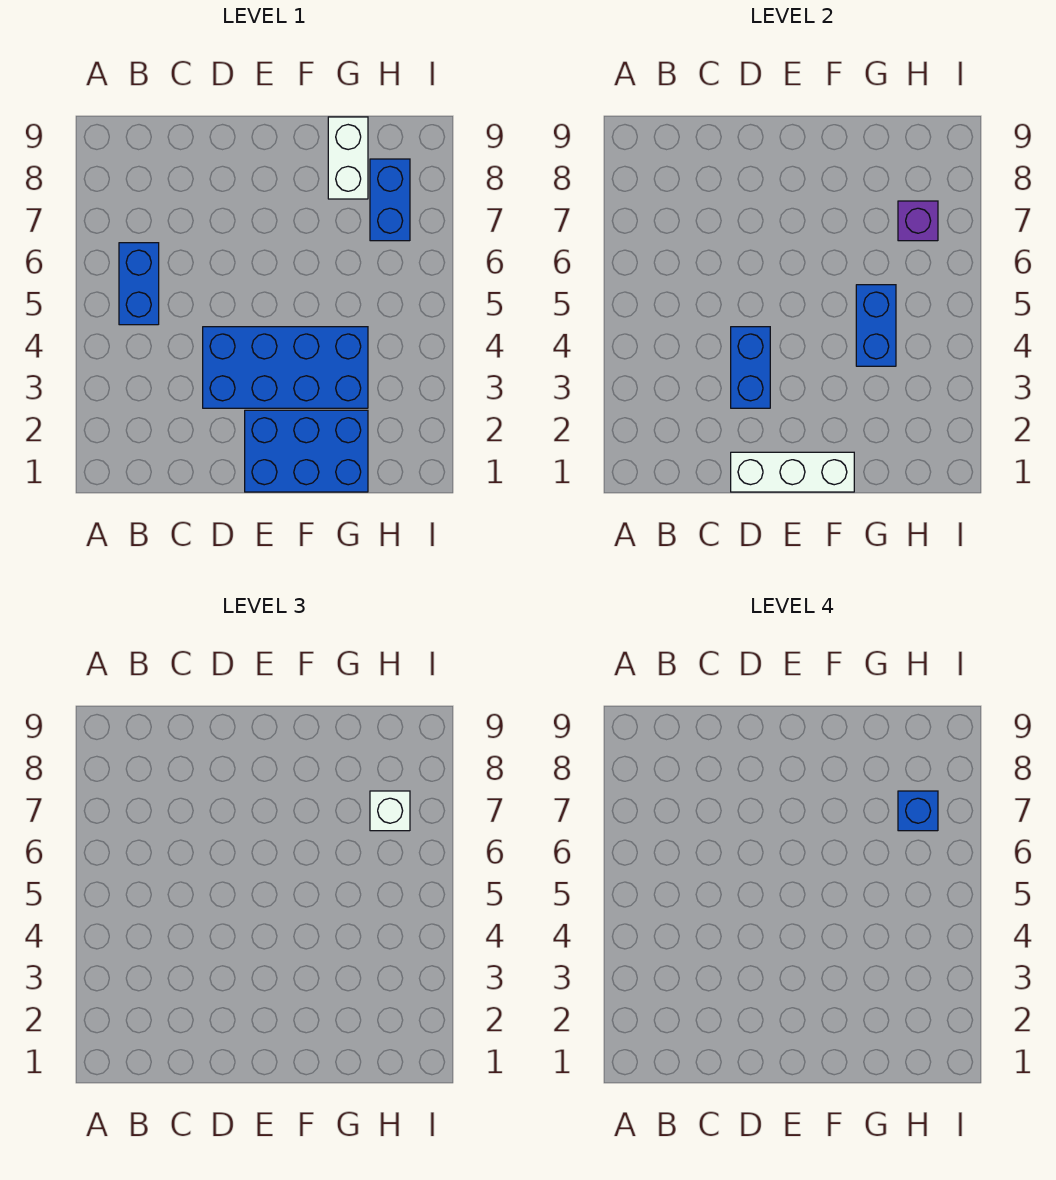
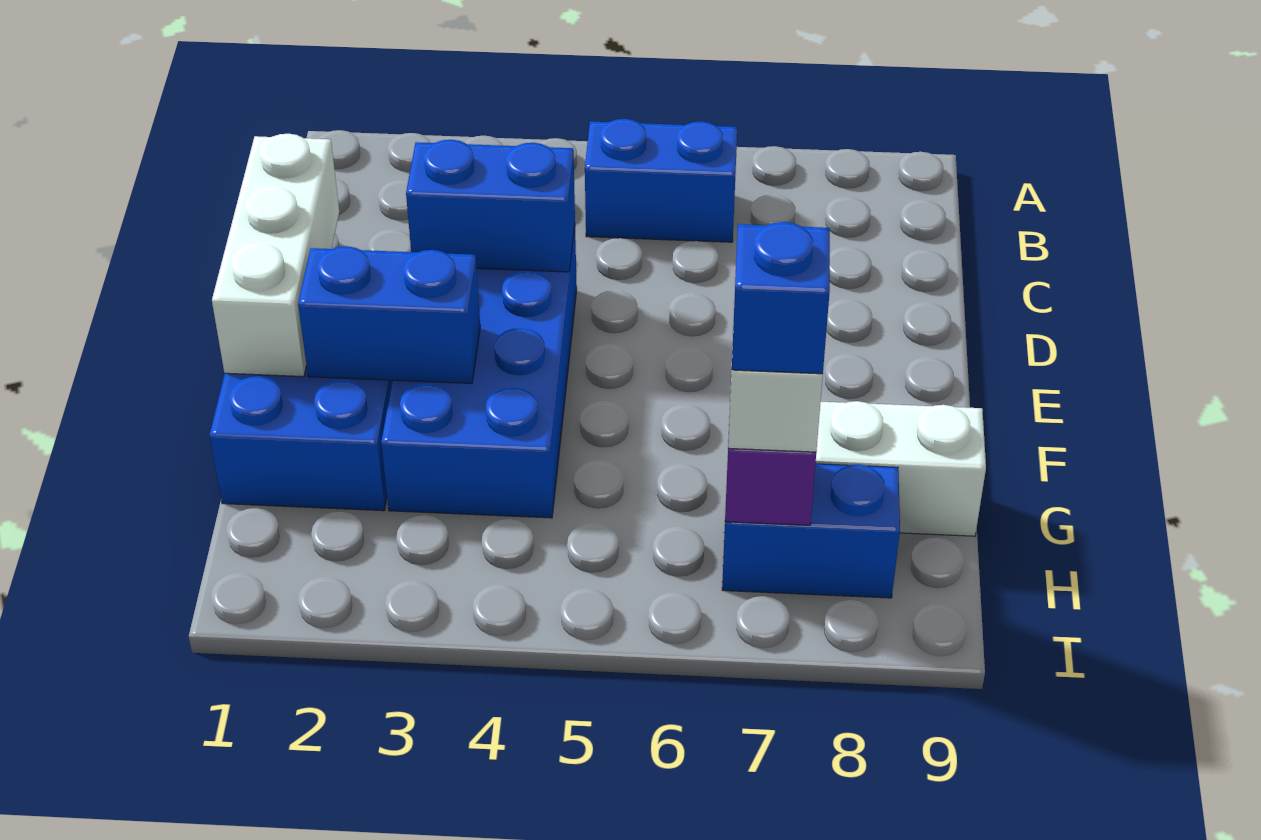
blue 1x2 brick [856,285,896,366] -> blue 1x2 brick moved to [298,246,480,383]

